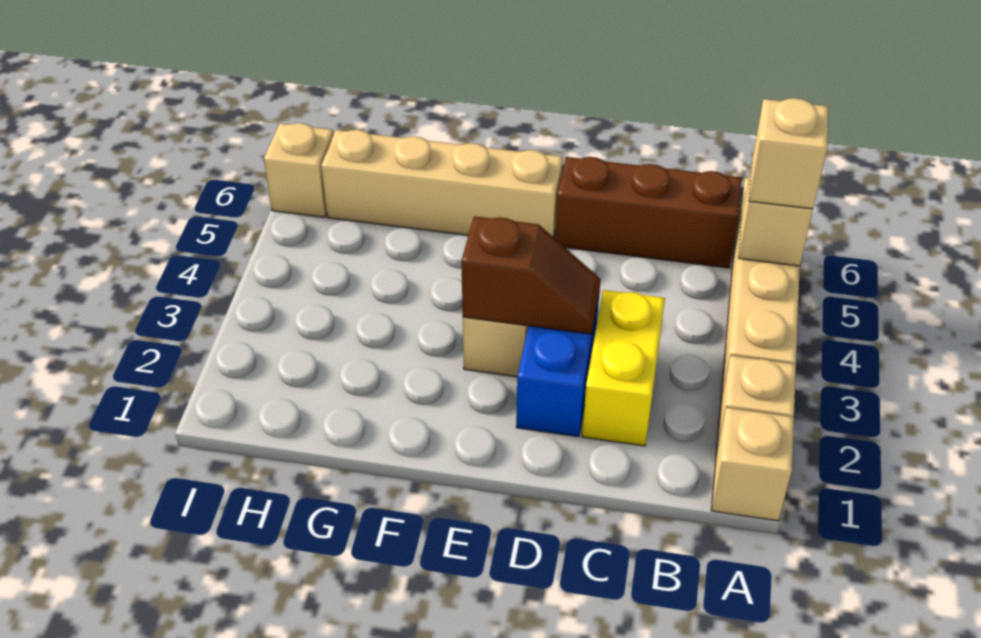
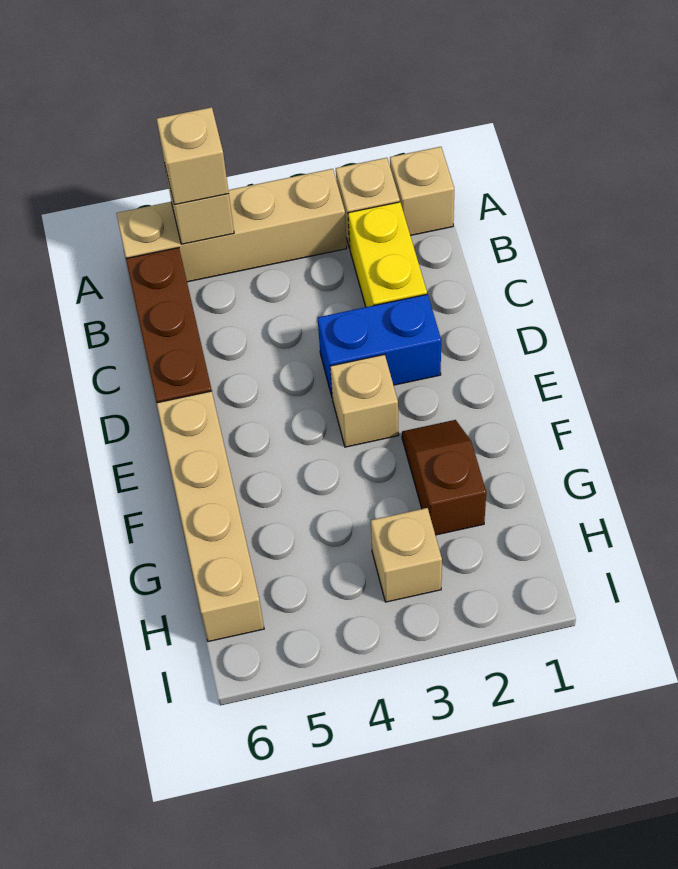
yellow 1x2 brick [582,290,665,446] -> yellow 1x2 brick turned to [348,202,427,307]
brown 1x2 slope [461,216,601,334] -> brown 1x2 slope moved to [402,420,486,535]
tan 1x1 brick [264,123,334,217] -> tan 1x1 brick moved to [371,508,442,602]

